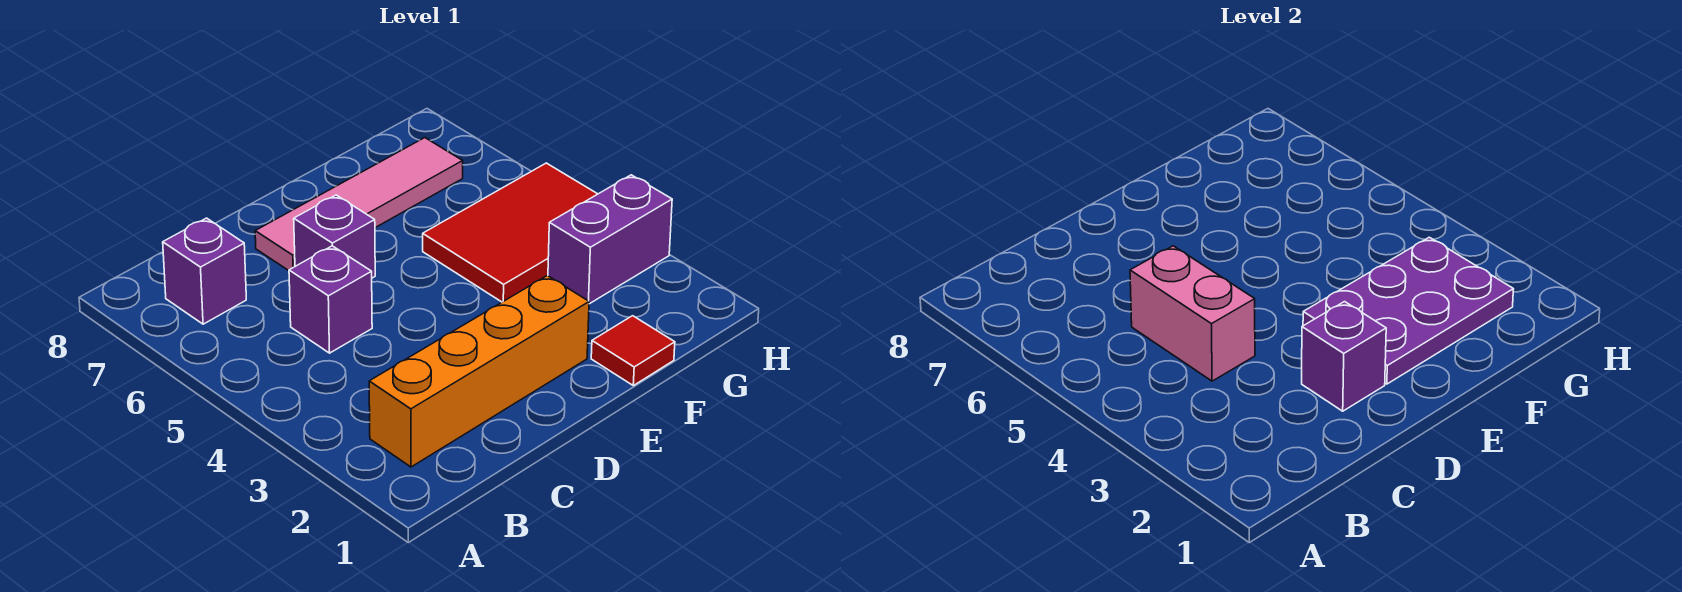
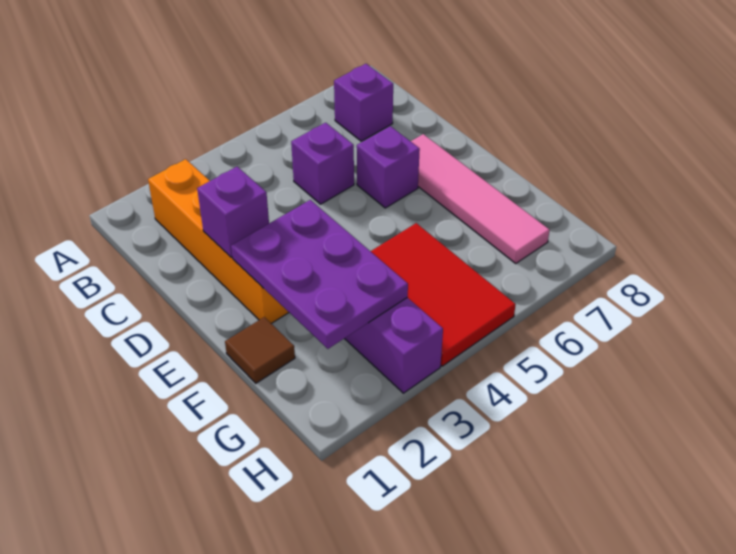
pink 1x2 brick [1130,246,1255,381] -> none
red 1x1 tile [591,316,675,386] -> brown 1x1 tile [225,317,295,383]

